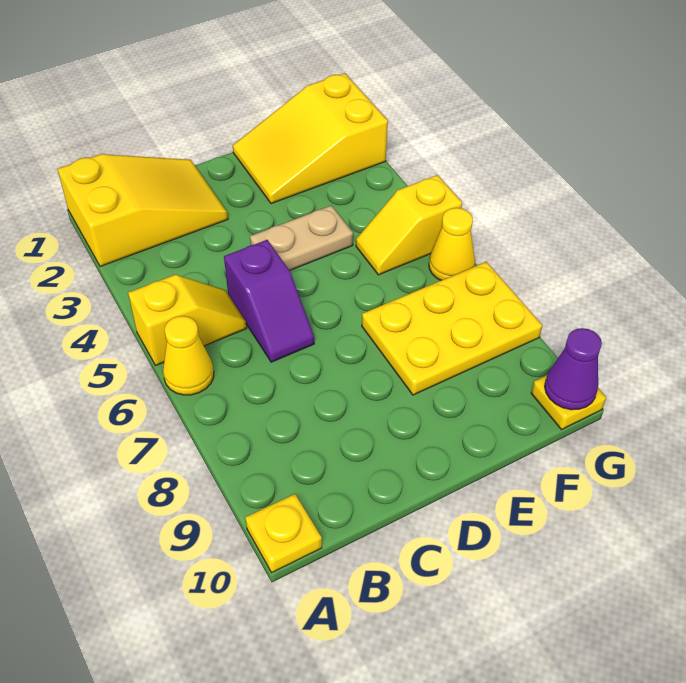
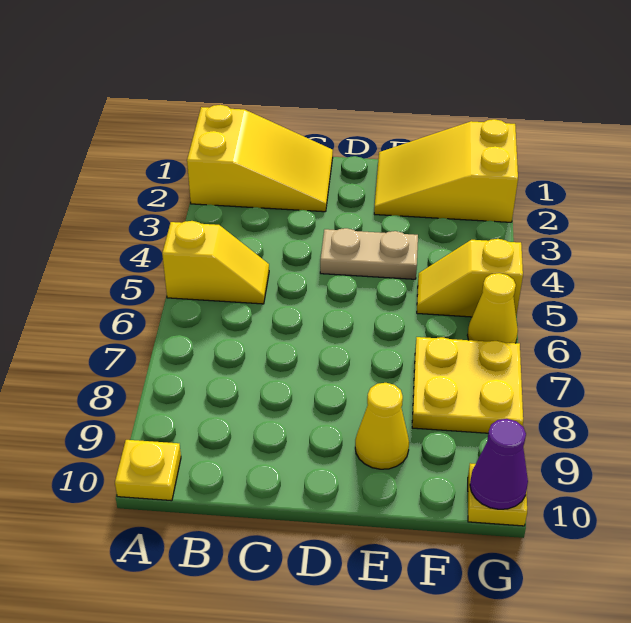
yellow 1x1 cone [163,316,214,395] -> yellow 1x1 cone moved to [355,383,409,469]
purple 1x2 slope [224,240,314,362] -> none
yellow 2x3 plate [362,262,542,395] -> yellow 2x2 plate [412,337,523,433]

